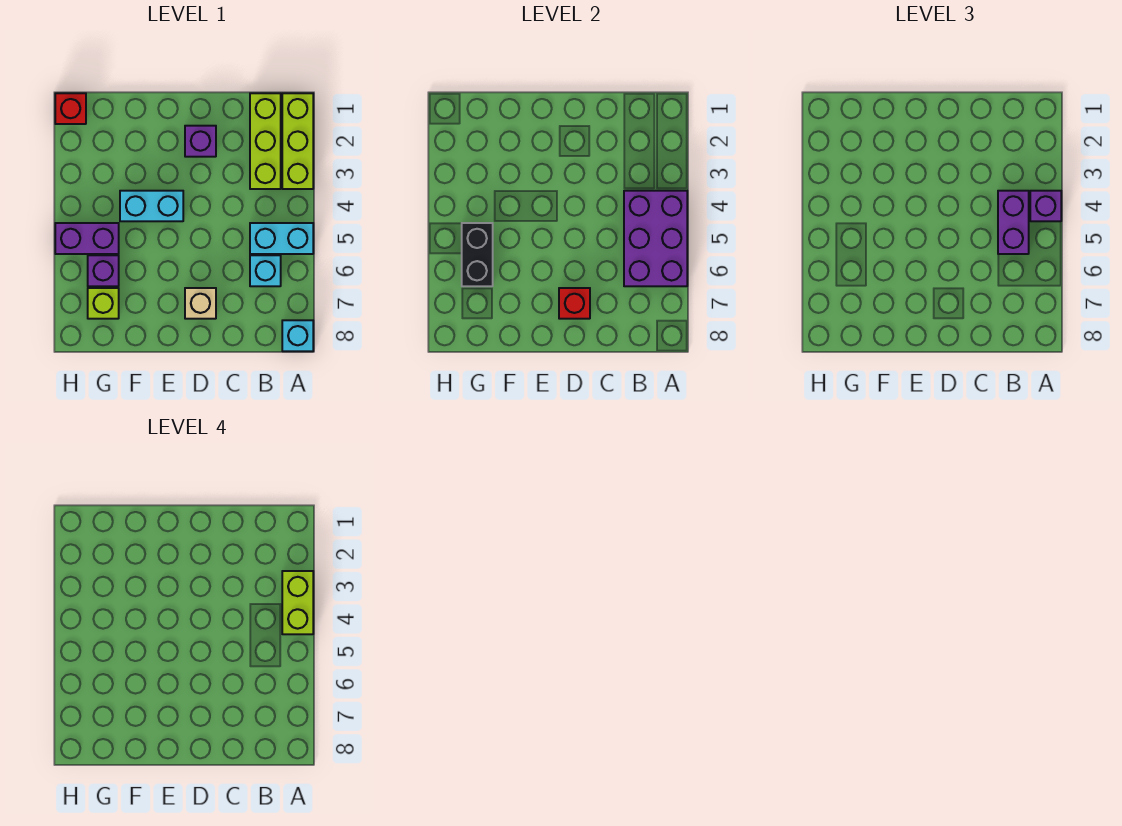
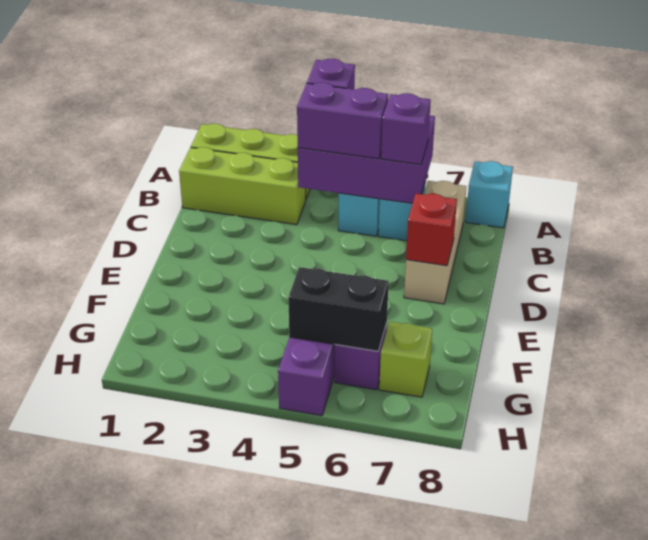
lime 1x2 brick [282,571,313,634] -> none
purple 1x1 brick [185,126,216,157] -> purple 1x1 brick moved to [381,93,431,165]
tan 1x1 brick [185,288,216,319] -> tan 1x3 brick [404,181,466,304]
cyan 1x2 brick [120,191,183,221] -> none
red 1x1 brick [55,93,86,124] -> none

